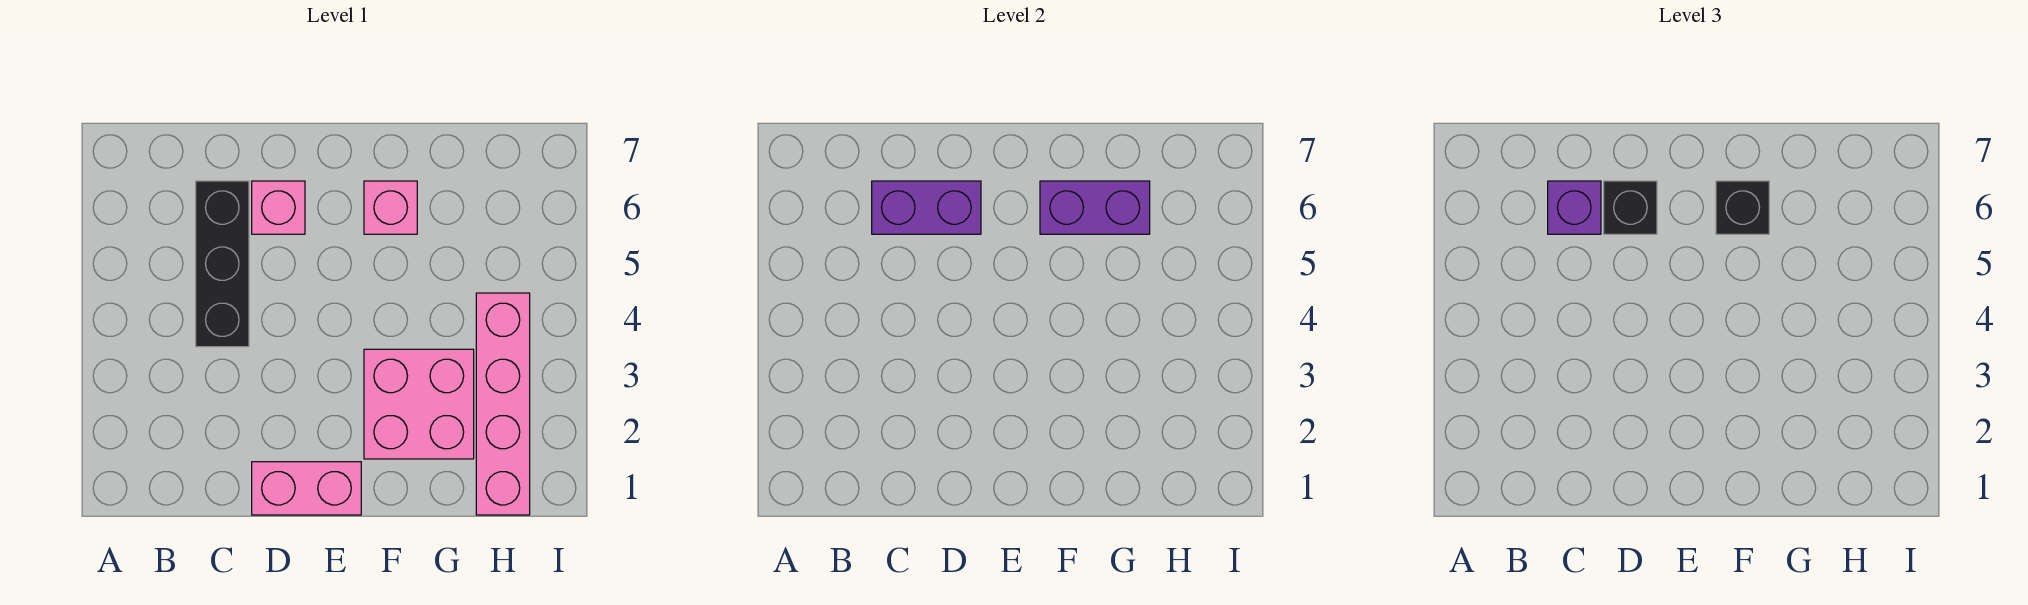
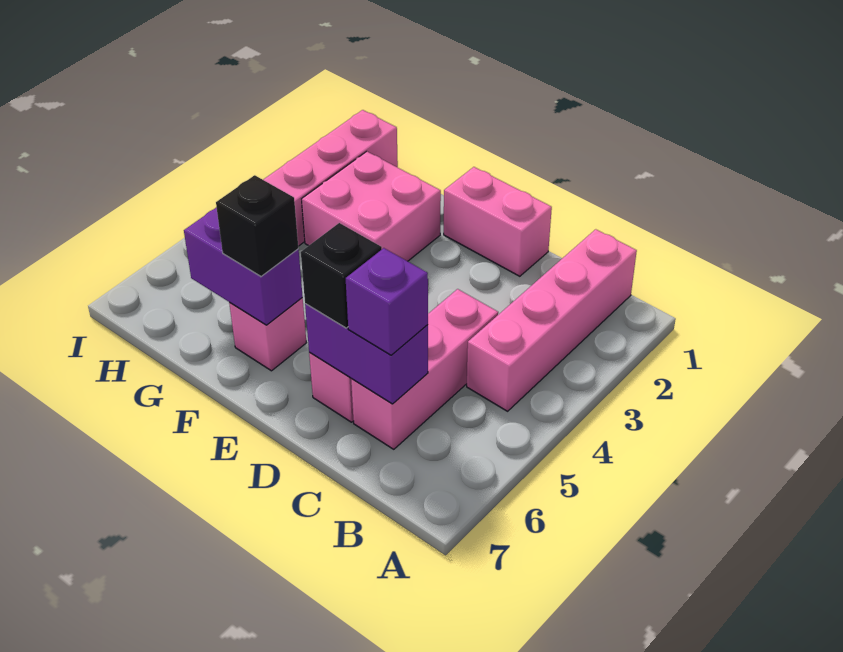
none -> pink 1x4 brick [467,229,637,411]
black 1x3 brick [196,181,249,347] -> pink 1x3 brick [351,289,498,449]

